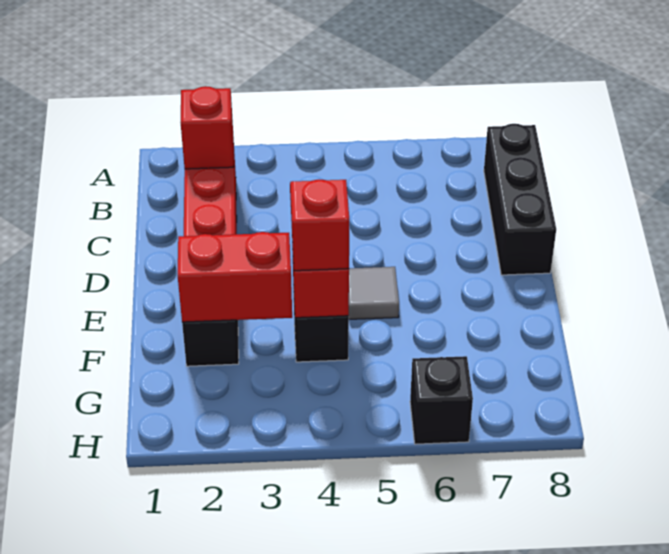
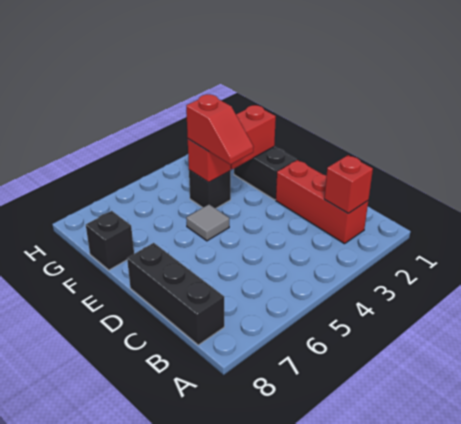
black 1x1 brick [410,356,473,444] -> black 1x1 brick moved to [86,211,134,270]

